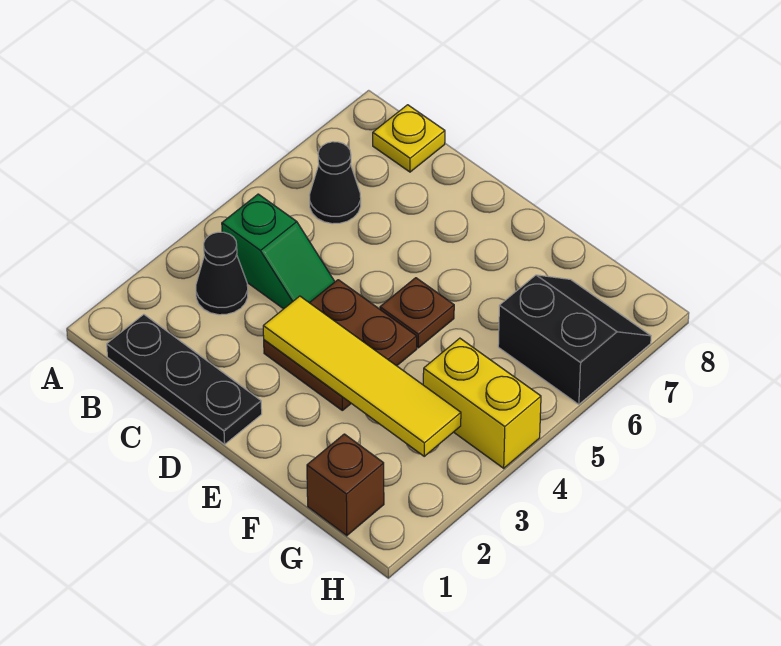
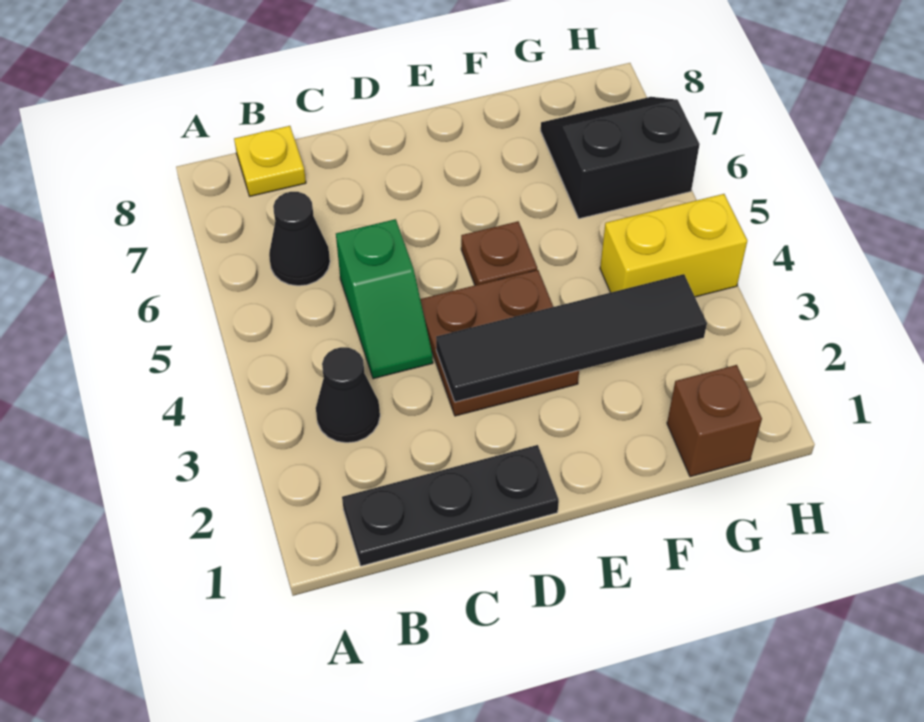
green 1x2 slope [222,194,335,309] -> green 1x2 slope turned to [336,219,433,379]
yellow 1x4 tile [263,296,461,456] -> black 1x4 tile [436,274,707,402]

